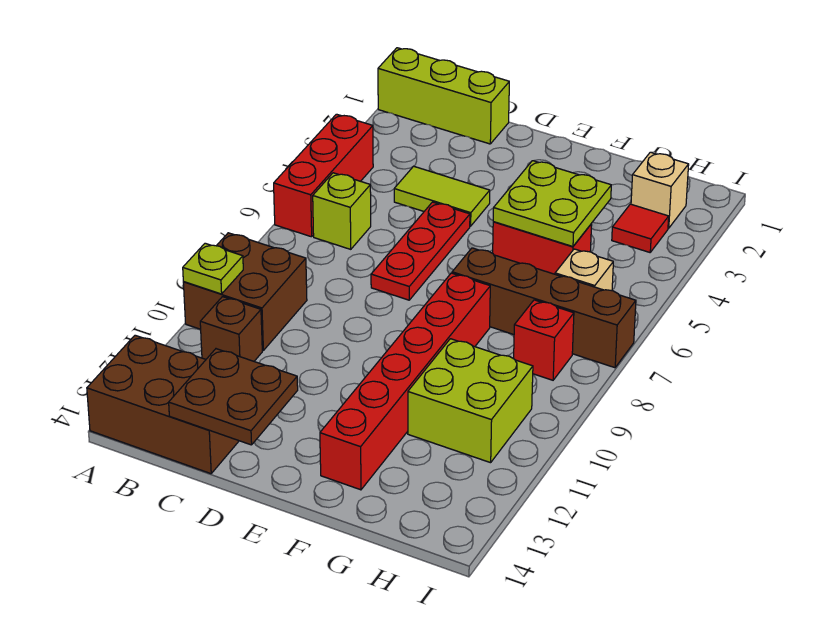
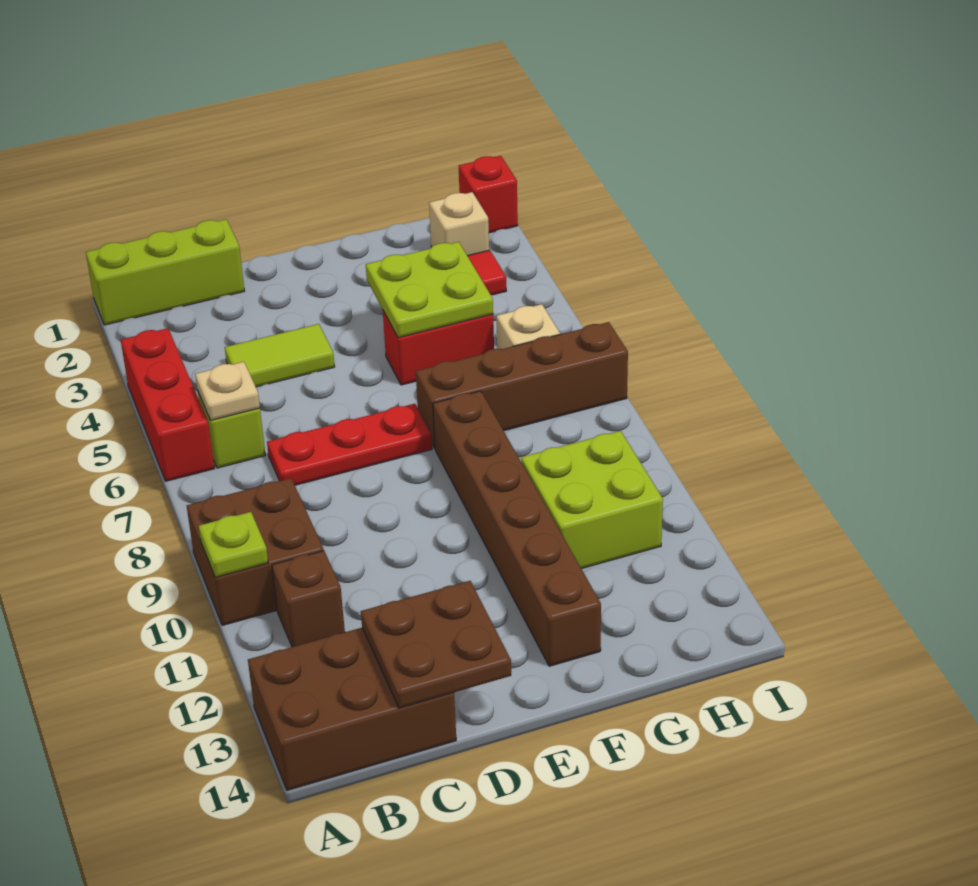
none -> tan 1x1 plate [195,362,260,420]
red 1x3 plate [371,202,470,300] -> red 1x3 plate turned to [267,404,432,485]
red 1x6 brick [320,273,490,490] -> brown 1x6 brick [433,391,601,666]
red 1x1 brick [514,300,574,380] -> red 1x1 brick moved to [459,156,518,233]

